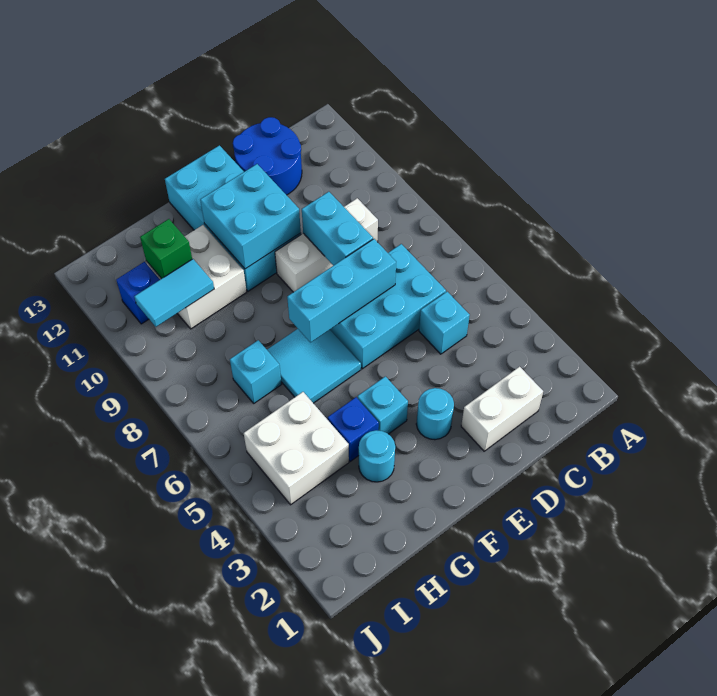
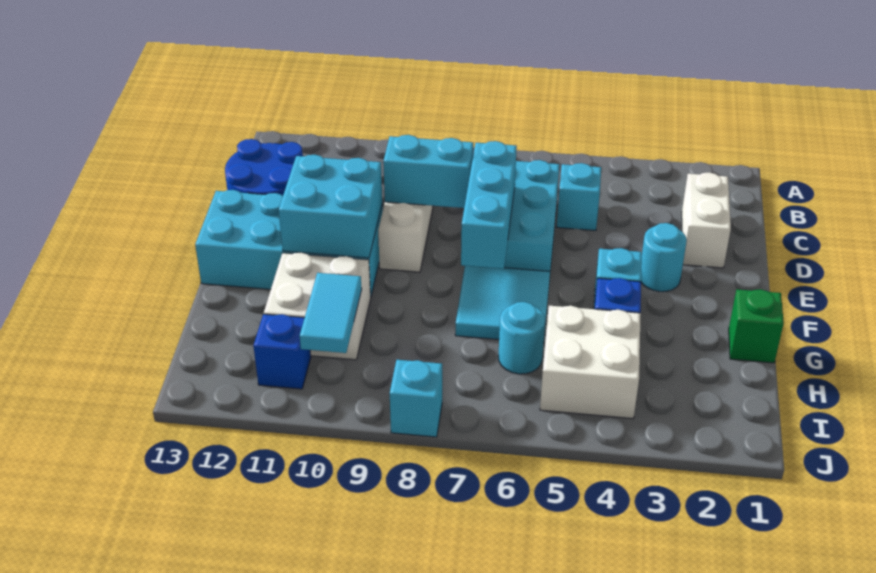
cyan 1x1 round brick [359,430,395,482] -> cyan 1x1 round brick moved to [498,302,545,374]
cyan 1x1 brick [230,340,282,403] -> cyan 1x1 brick moved to [390,360,442,437]
green 1x1 brick [140,219,192,279] -> green 1x1 brick moved to [729,289,784,363]

